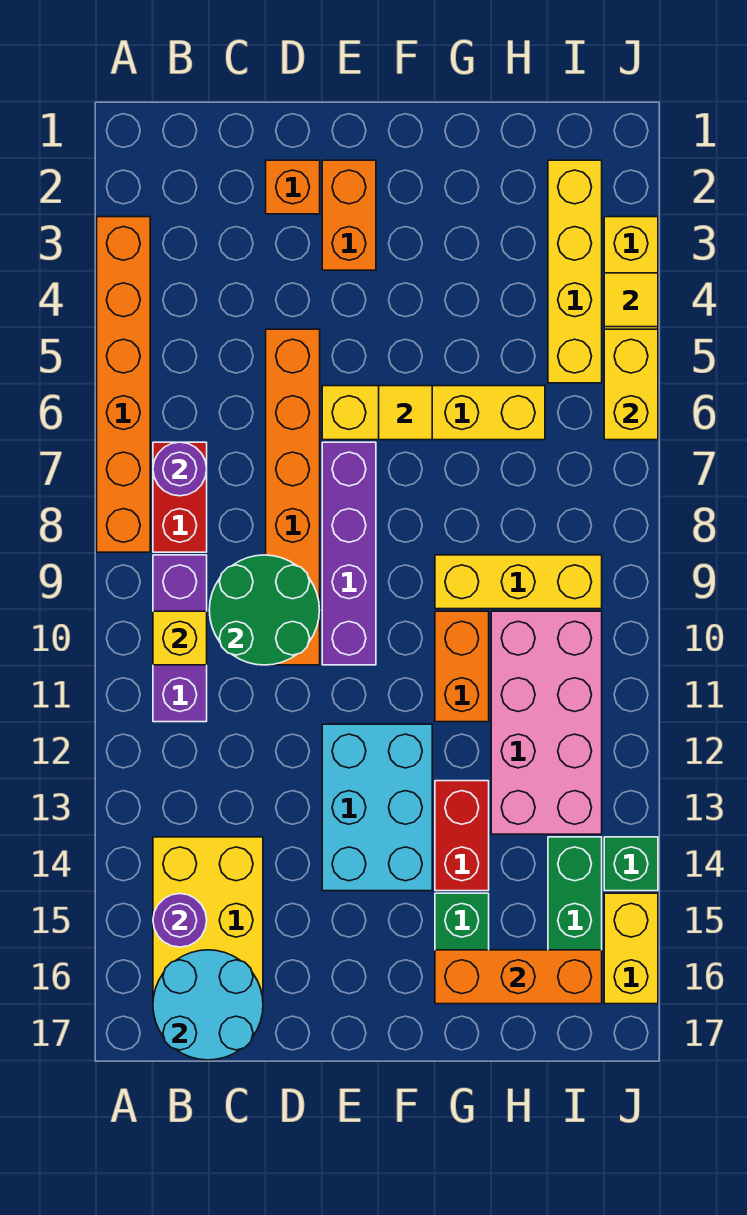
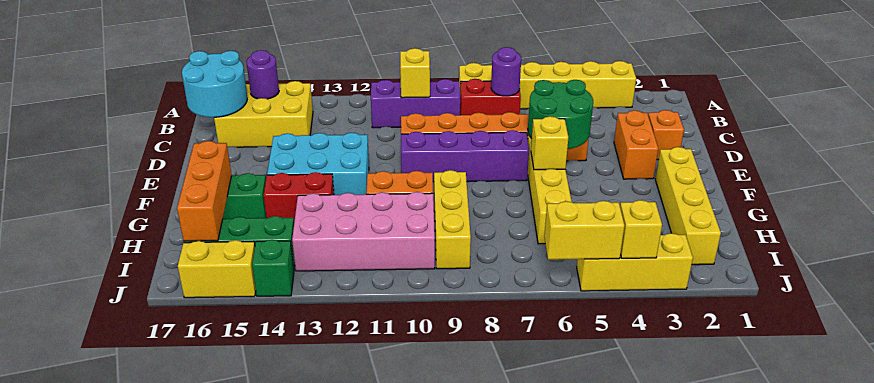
orange 1x6 brick [97,217,150,552] -> yellow 1x6 brick [459,61,636,109]
green 2x2 round brick [209,555,320,665] -> green 2x2 round brick moved to [528,80,593,149]
orange 1x2 brick [322,160,376,270] -> orange 1x2 brick turned to [614,110,658,179]
yellow 1x1 tile [379,386,432,440] -> yellow 1x1 brick [531,116,568,170]
yellow 1x4 brick [548,160,602,383] -> yellow 1x4 brick turned to [655,147,721,265]
yellow 1x1 tile [604,273,658,327] -> yellow 1x1 brick [620,200,662,258]

